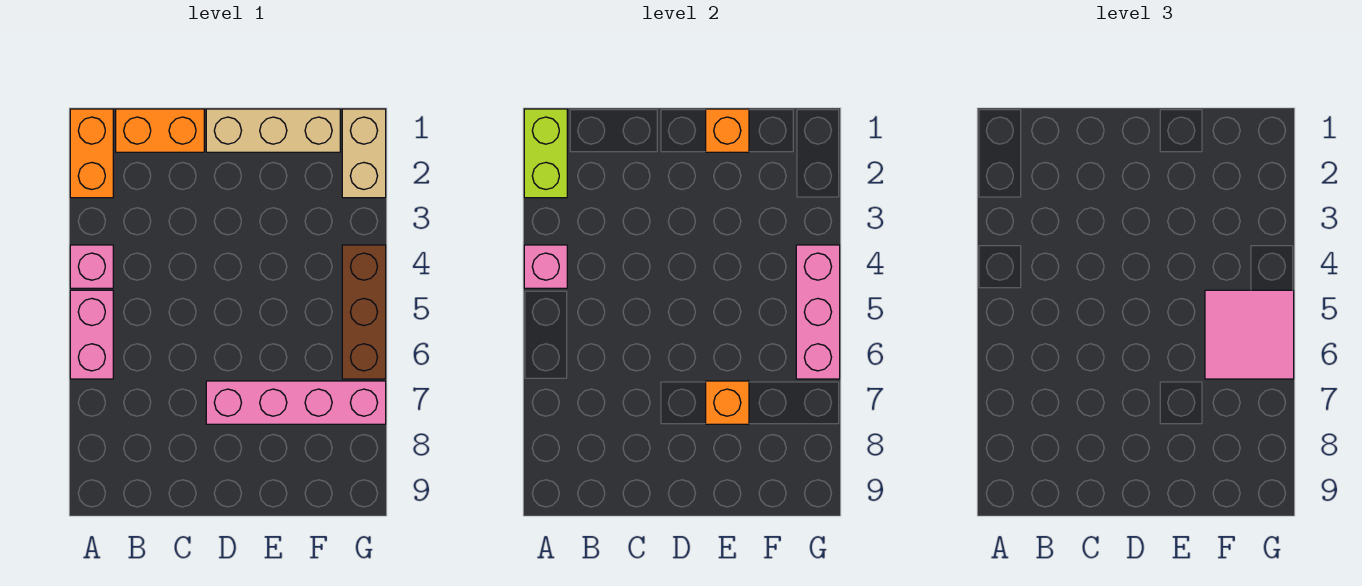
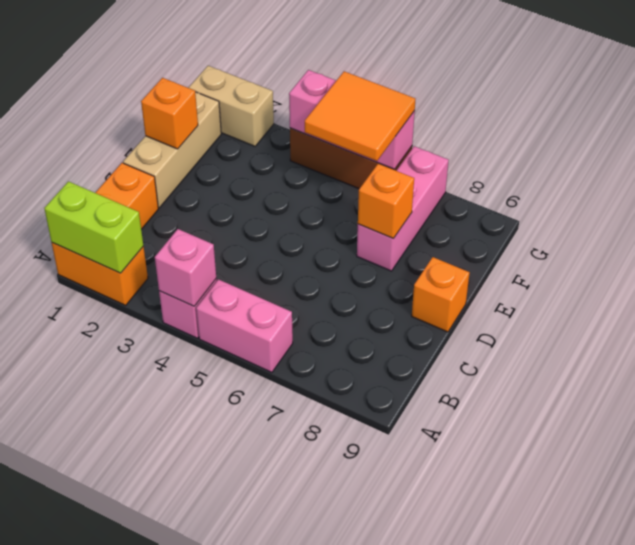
pink 1x4 brick [206,381,386,424] -> pink 1x3 brick [357,146,449,271]
none -> orange 1x1 brick [412,257,470,332]
pink 2x2 tile [1205,290,1294,379] -> orange 2x2 tile [305,71,415,161]

